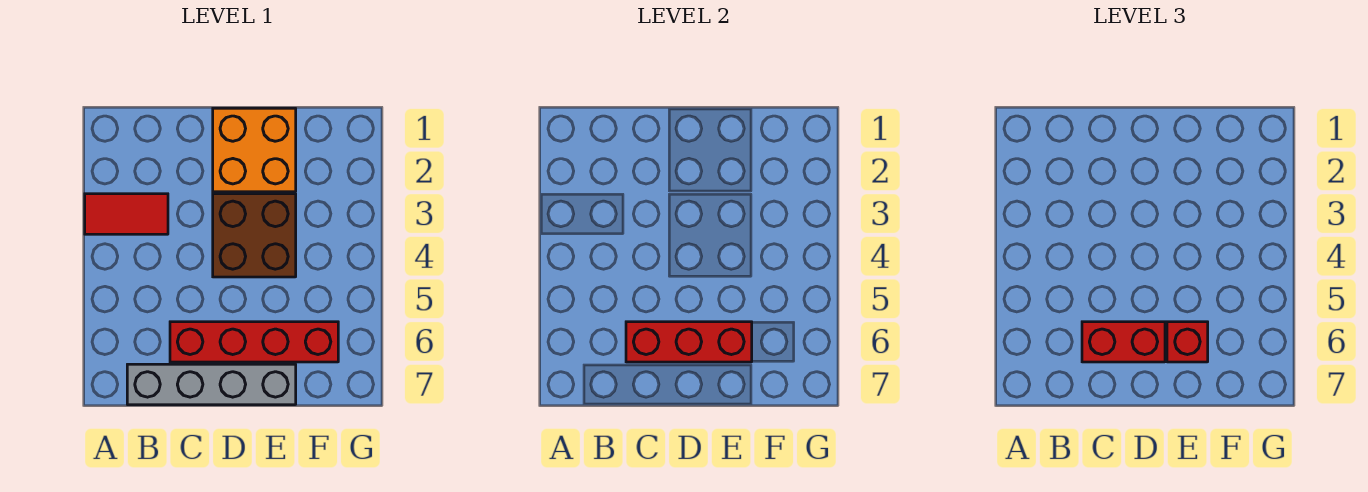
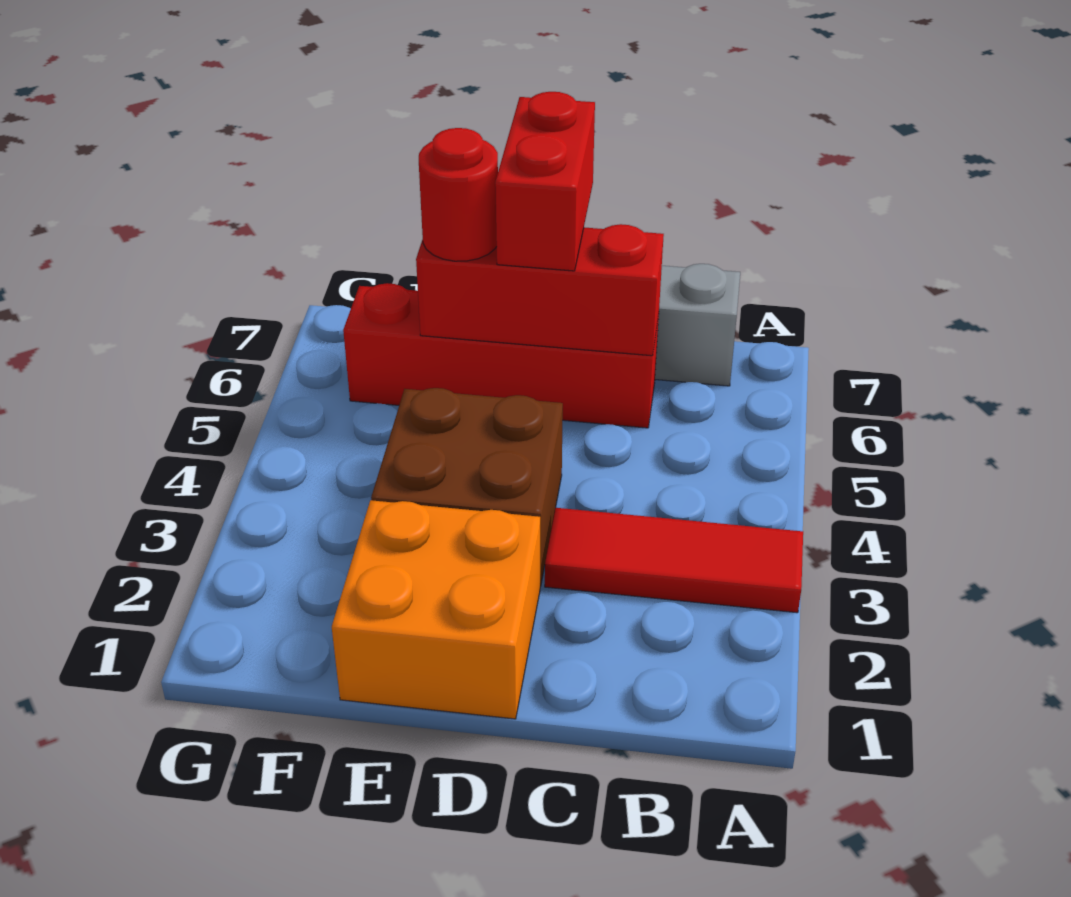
red 1x2 tile [85,194,168,234] -> red 1x3 tile [545,508,803,613]
red 1x2 brick [1082,322,1165,362] -> red 1x2 brick turned to [495,92,595,271]
red 1x1 brick [1167,322,1208,362] -> red 1x1 round brick [419,128,498,261]

